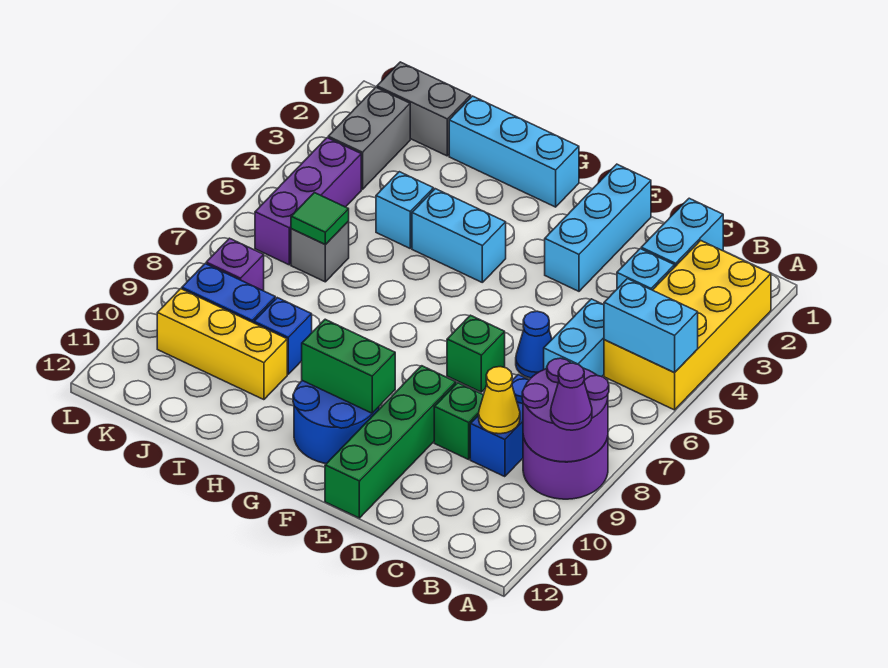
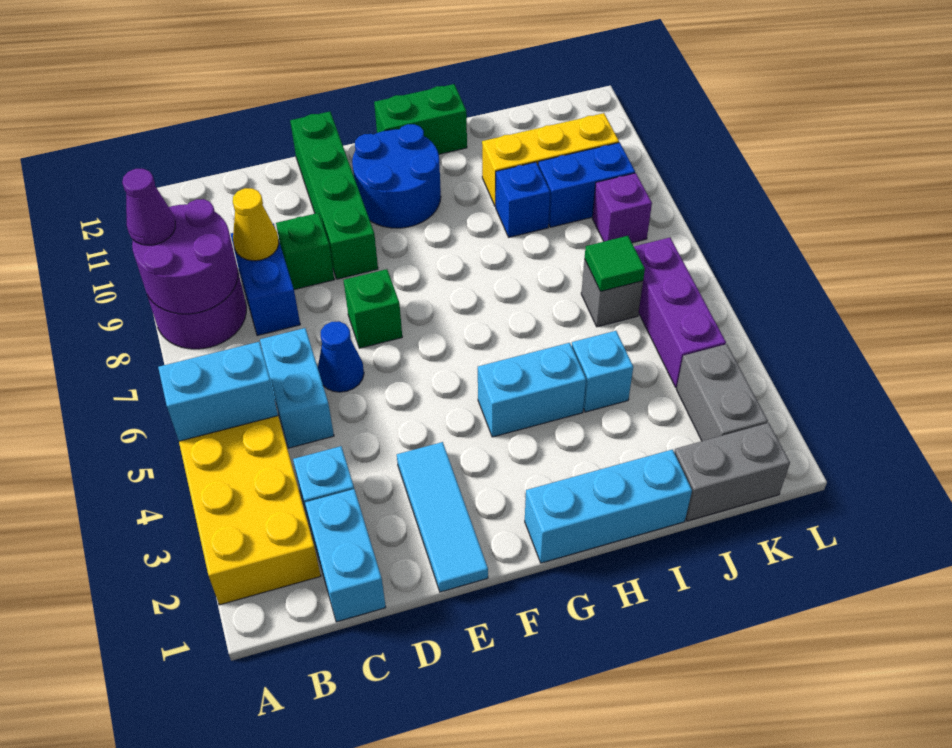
cyan 1x3 brick [545,164,651,291] -> cyan 1x3 tile [397,442,488,592]
green 1x2 brick [302,319,395,413] -> green 1x2 brick moved to [374,84,467,154]

